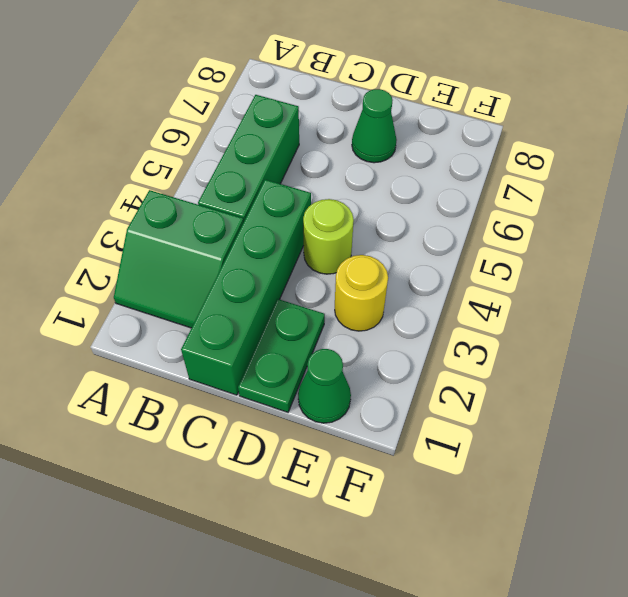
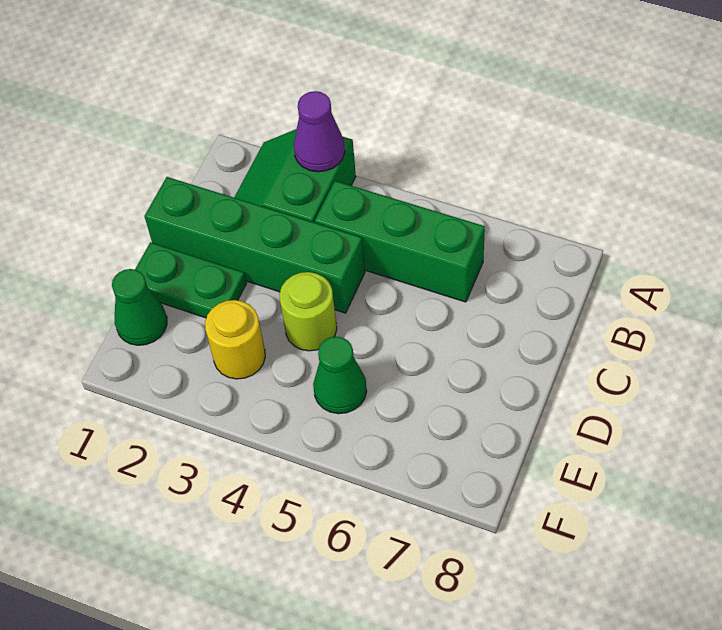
none -> purple 1x1 cone [294,91,345,172]
green 1x1 cone [352,89,397,163] -> green 1x1 cone moved to [313,337,367,414]

